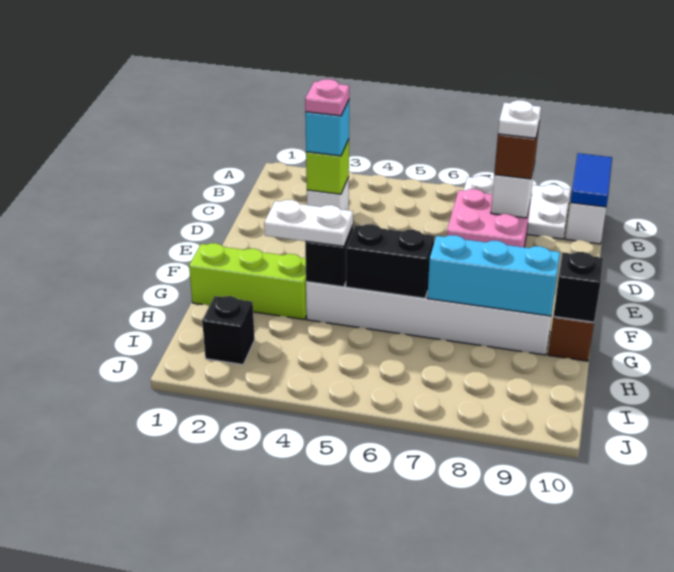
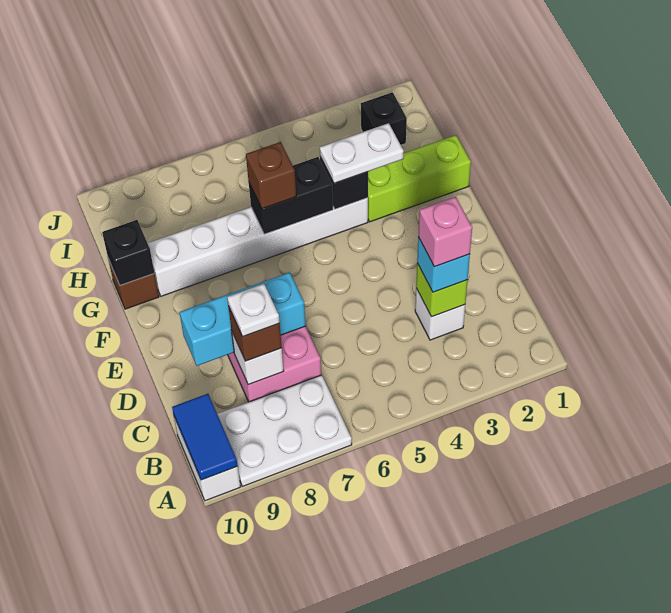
pink 1x1 plate [305,79,349,116] -> pink 1x1 brick [418,197,472,267]
none -> brown 1x1 brick [246,142,296,209]
cyan 1x3 brick [427,235,560,316] -> cyan 1x3 brick moved to [180,272,306,366]

